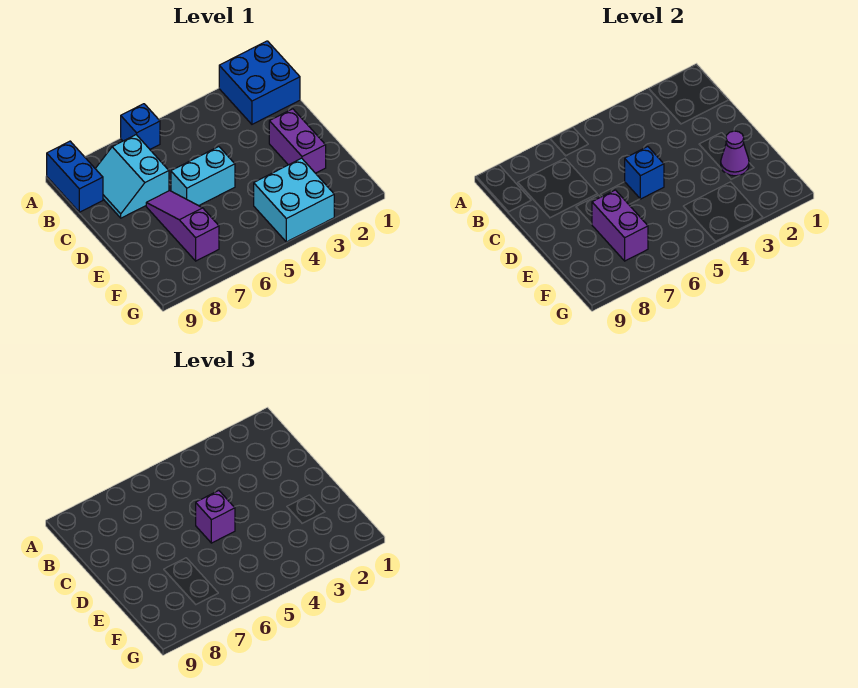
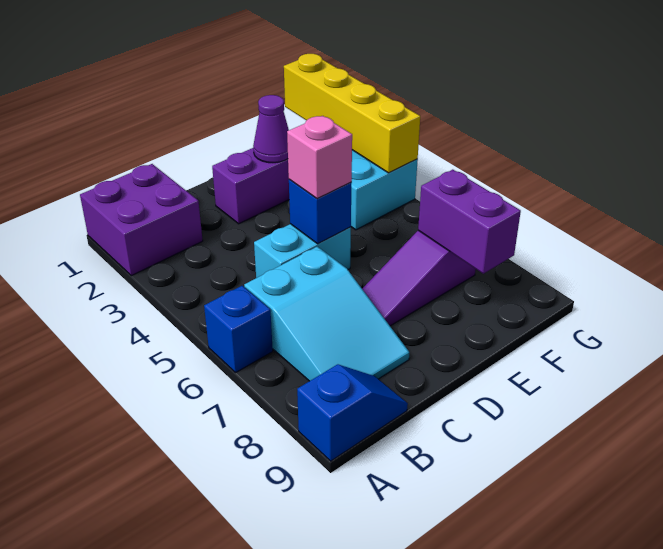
blue 2x2 brick [219,41,300,124] -> purple 2x2 brick [80,164,203,276]
blue 1x2 brick [47,141,103,212] -> blue 1x2 slope [297,364,408,461]
cyan 2x2 slope [95,135,169,218] -> cyan 2x3 slope [244,247,409,381]
cyan 1x2 brick [171,147,235,206] -> cyan 1x2 brick turned to [254,224,351,278]
purple 1x1 brick [196,491,235,543] -> pink 1x1 brick [287,116,352,199]
purple 1x2 brick [592,190,648,261] -> purple 1x2 brick turned to [418,170,521,274]
none -> yellow 1x4 brick [284,54,420,173]

